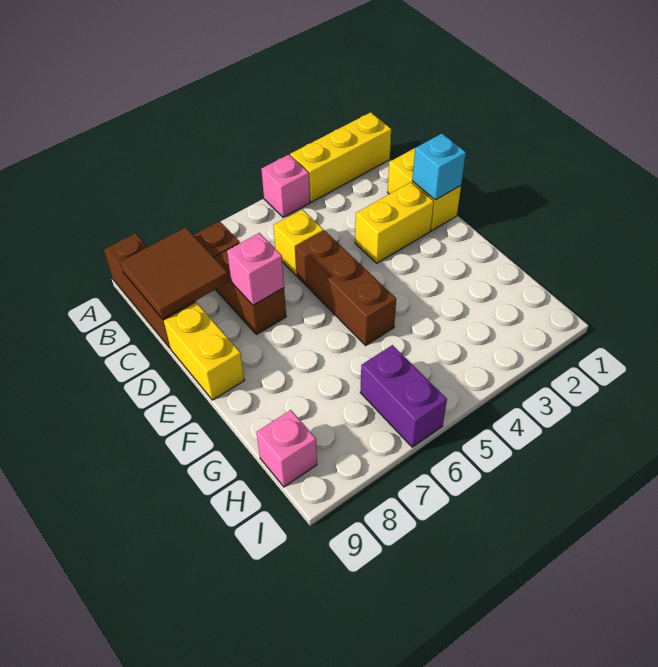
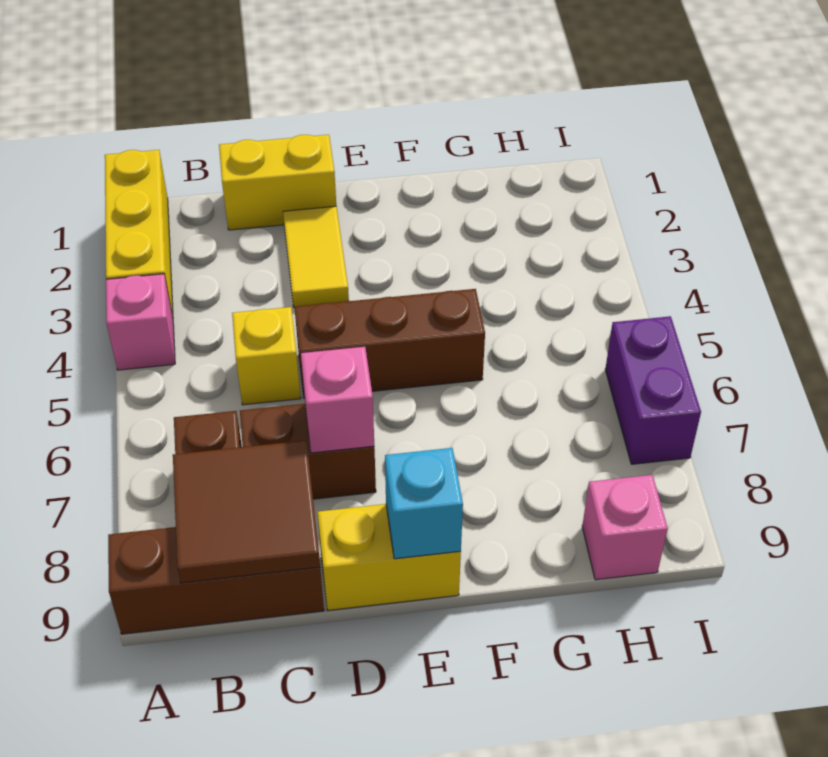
cyan 1x1 brick [412,134,466,200] -> cyan 1x1 brick moved to [385,448,463,559]
yellow 1x2 brick [355,182,434,263] -> yellow 1x2 tile [283,206,349,307]
purple 1x2 brick [360,345,447,447] -> purple 1x2 brick turned to [605,316,701,464]

